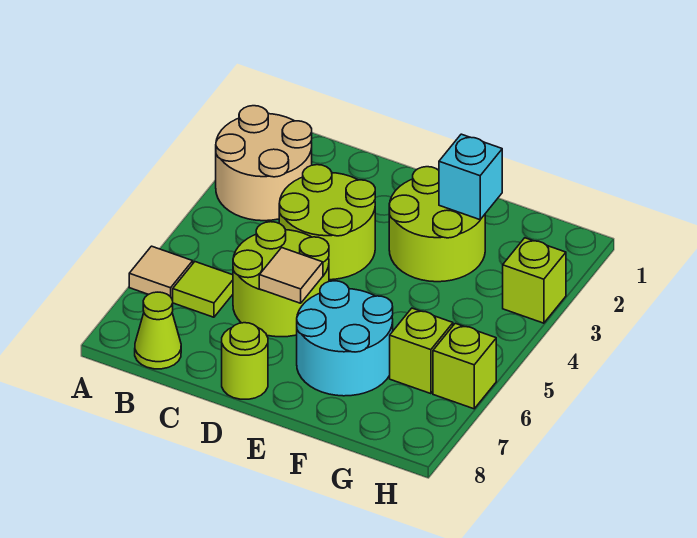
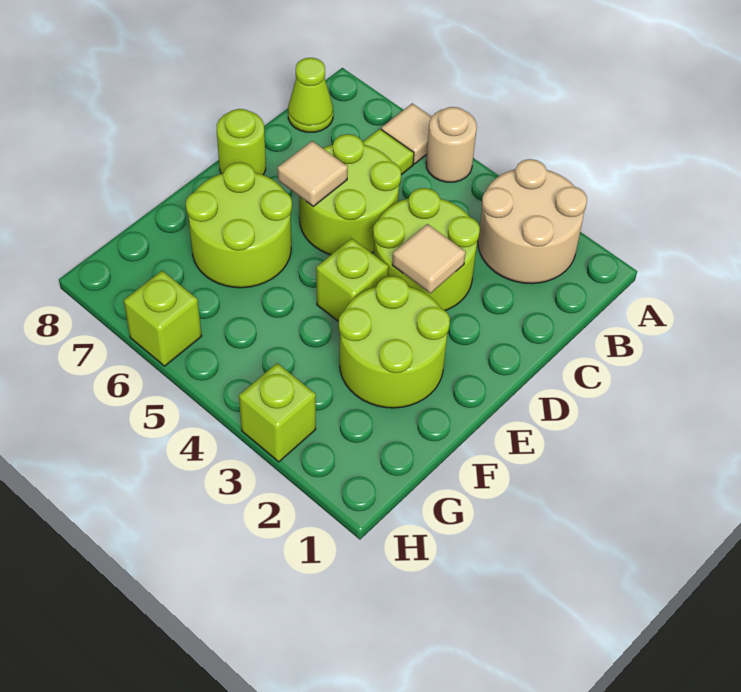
none -> tan 1x1 round brick [426,107,477,182]
none -> tan 1x1 tile [392,224,466,293]
cyan 2x2 round brick [297,281,393,396] -> lime 2x2 round brick [186,162,292,288]
cyan 1x1 brick [439,134,502,220] -> none
lime 1x1 brick [390,308,453,394] -> lime 1x1 brick moved to [316,238,389,322]

